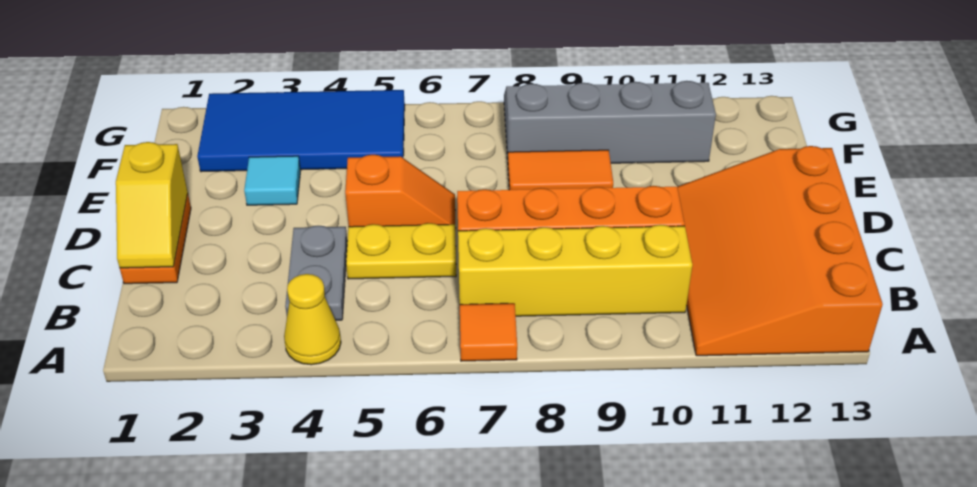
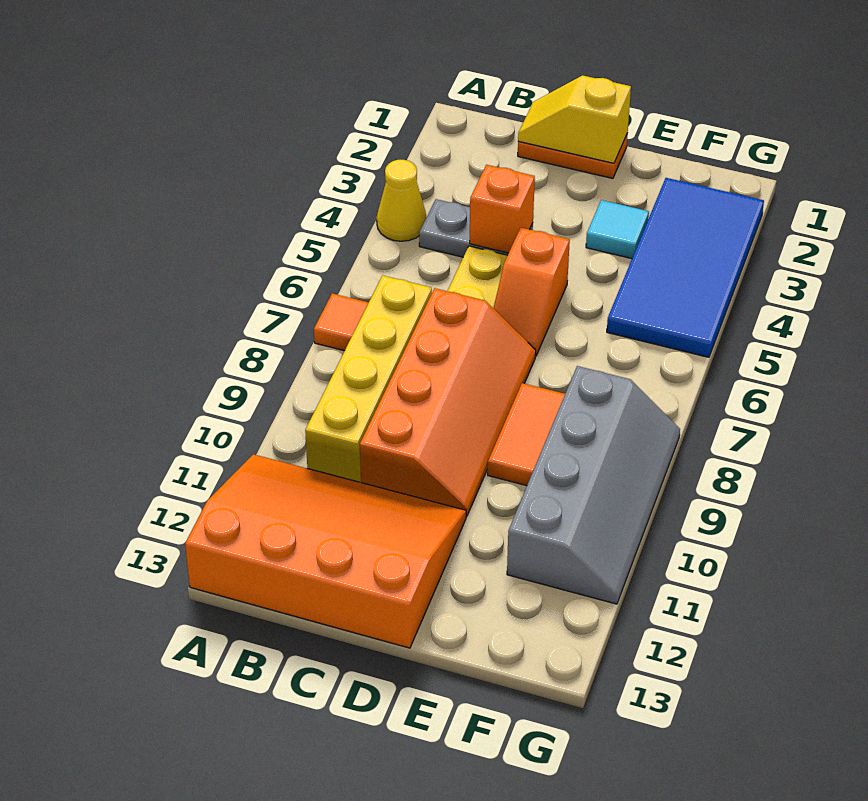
none -> orange 1x1 brick [470,165,535,253]

